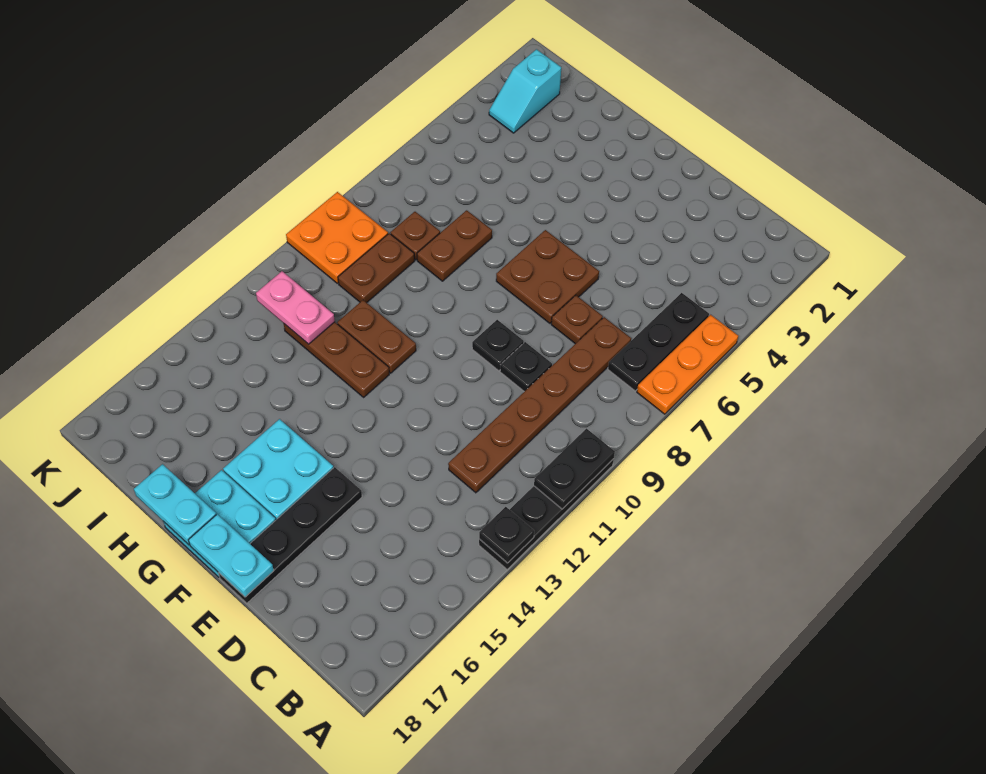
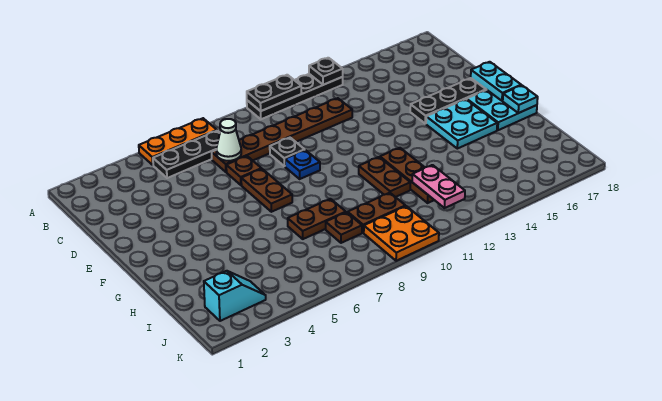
none -> white 1x1 cone [216,119,241,161]
brown 2x2 plate [496,230,599,323] -> brown 1x2 plate [241,169,292,212]
black 1x1 plate [472,320,524,371] -> blue 1x1 plate [285,150,320,179]
cyan 1x2 plate [134,464,216,545] -> cyan 1x1 plate [503,85,538,113]

